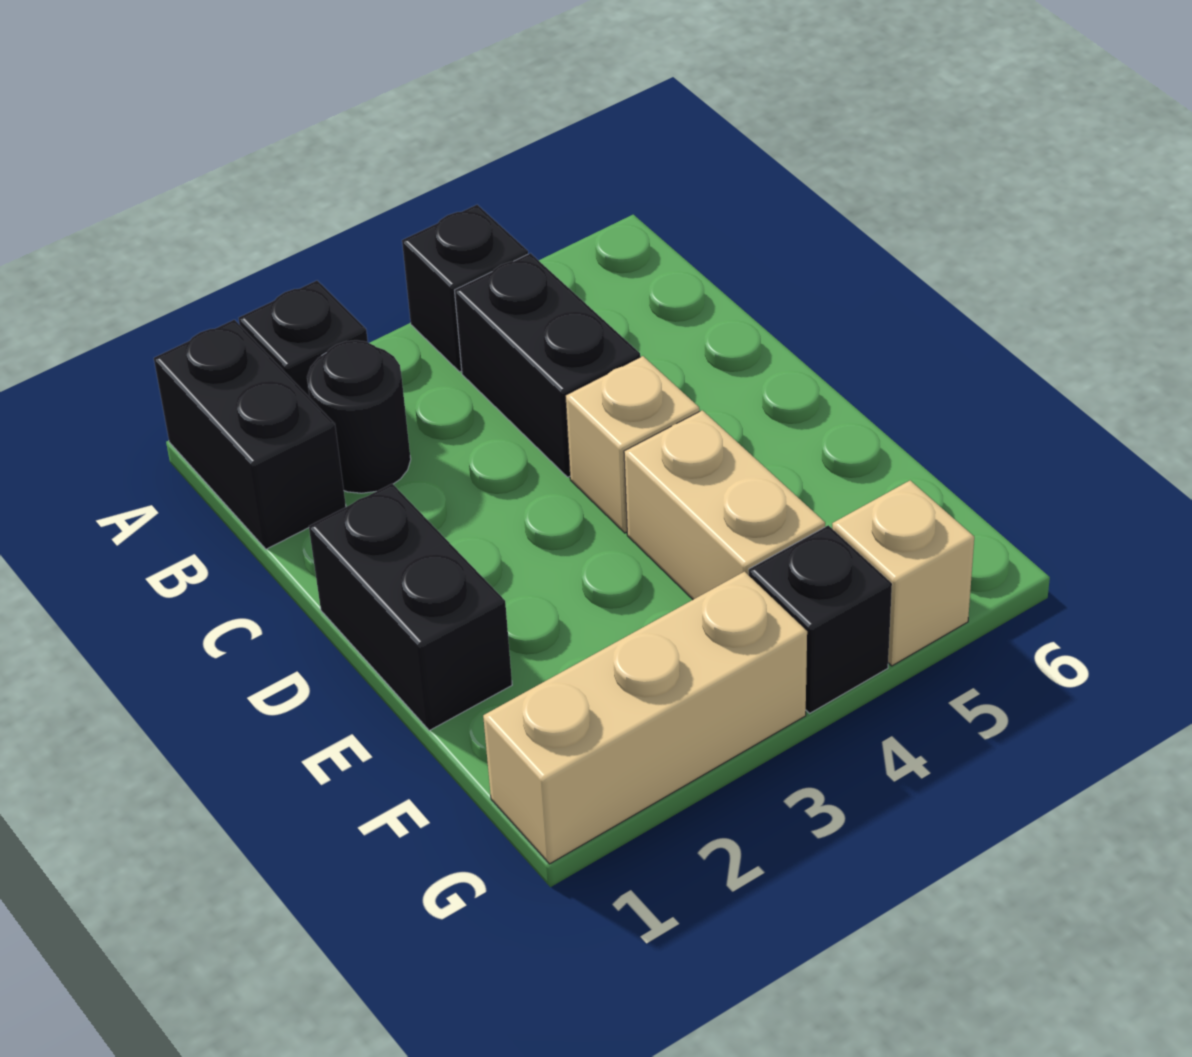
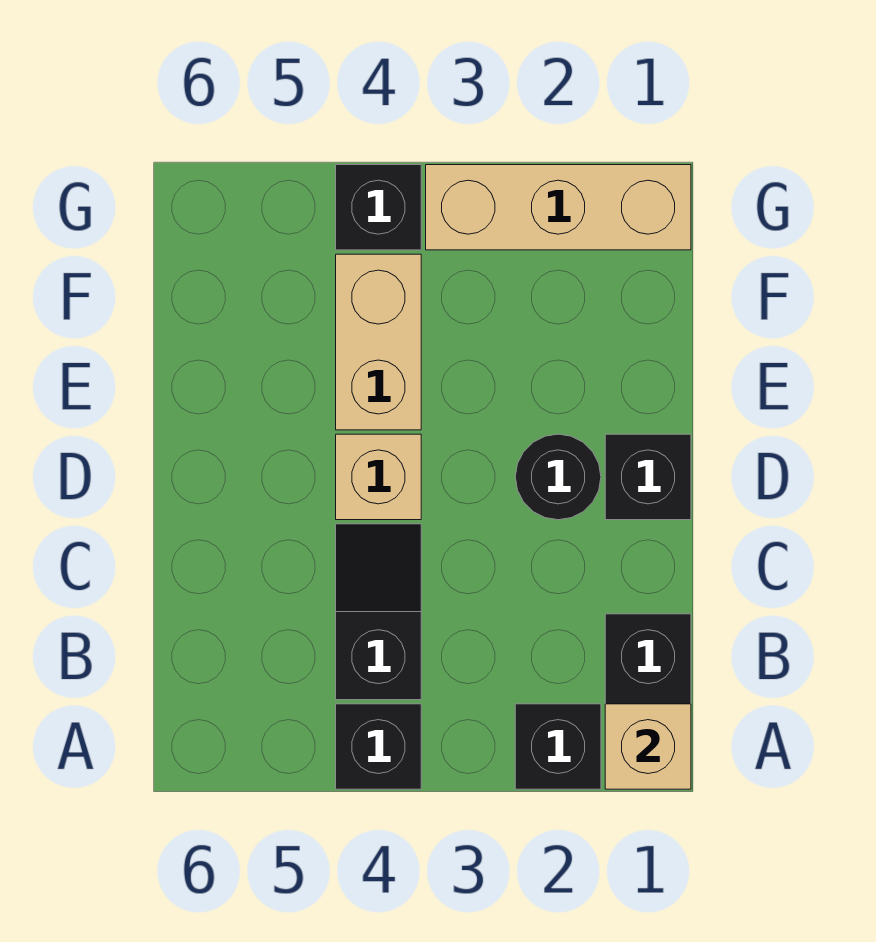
black 1x1 round brick [307,340,411,493] -> black 1x1 round brick moved to [515,434,601,520]
black 1x2 brick [455,253,640,477] -> black 1x2 slope [336,524,421,700]
black 1x2 brick [309,484,512,730] -> black 1x1 brick [605,434,691,520]
tan 1x1 brick [832,481,974,666] -> tan 1x1 brick moved to [605,704,691,789]

